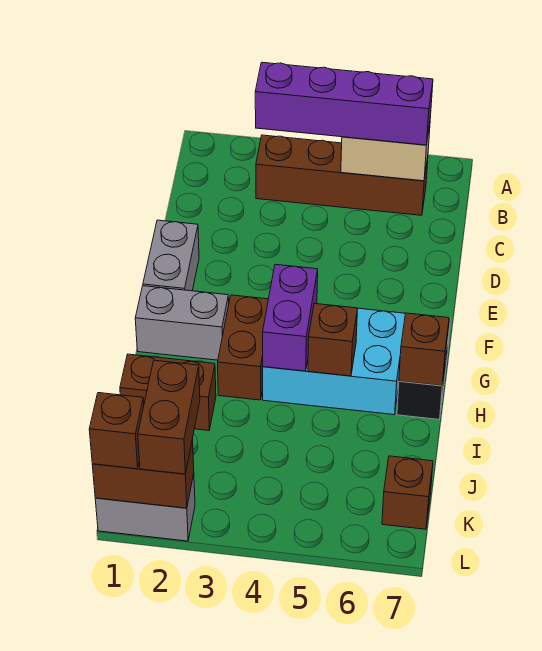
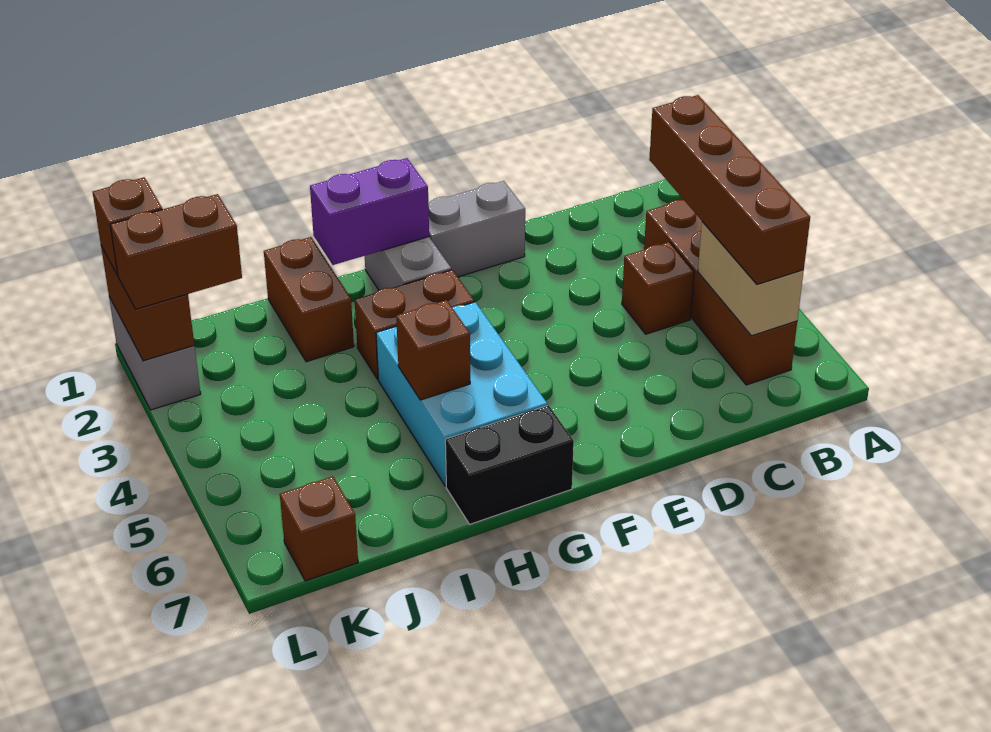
purple 1x4 brick [255,62,433,145] -> brown 1x4 brick [649,95,810,284]
purple 1x2 brick [263,264,318,371] -> purple 1x2 brick moved to [310,158,429,265]
brown 1x1 brick [399,313,449,386] -> brown 1x1 brick moved to [622,242,694,334]

